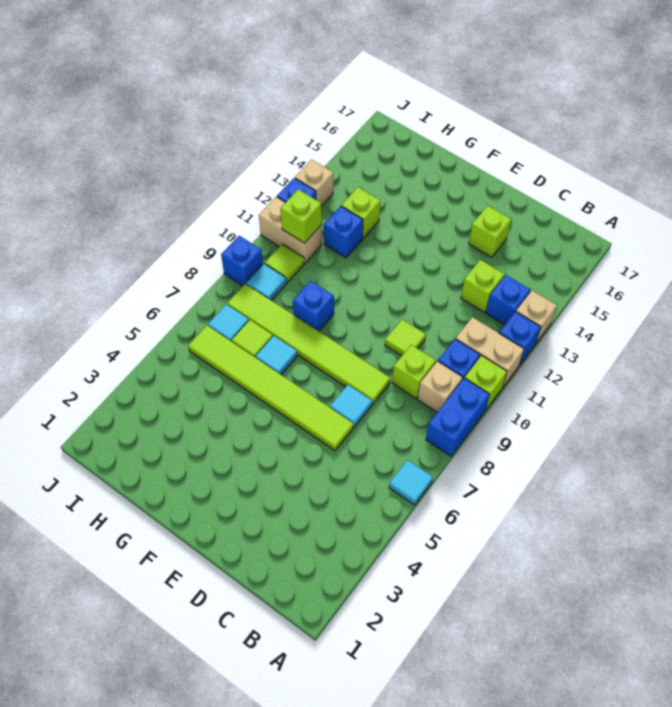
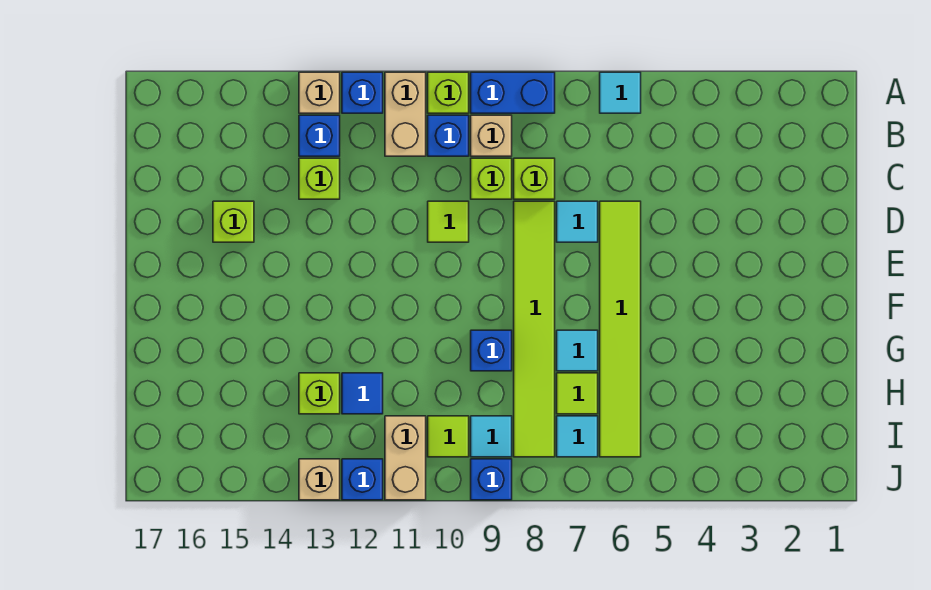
blue 1x1 brick [324,206,363,258] -> blue 1x1 tile [342,373,383,414]
lime 1x1 brick [280,189,322,243] -> lime 1x1 brick moved to [514,158,555,199]

